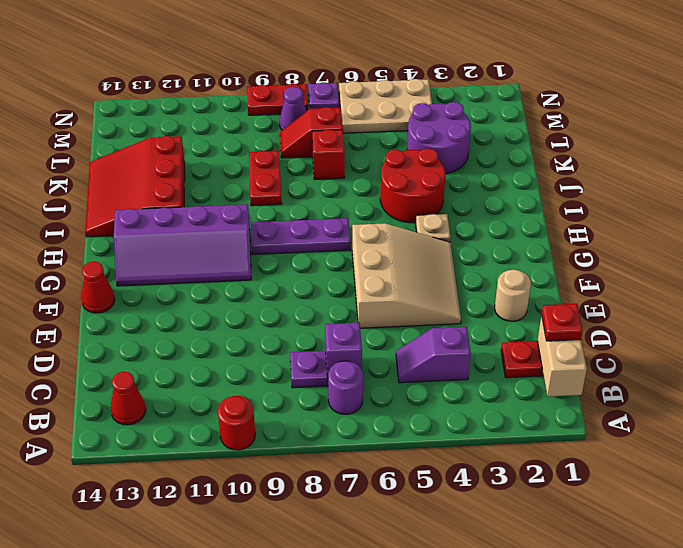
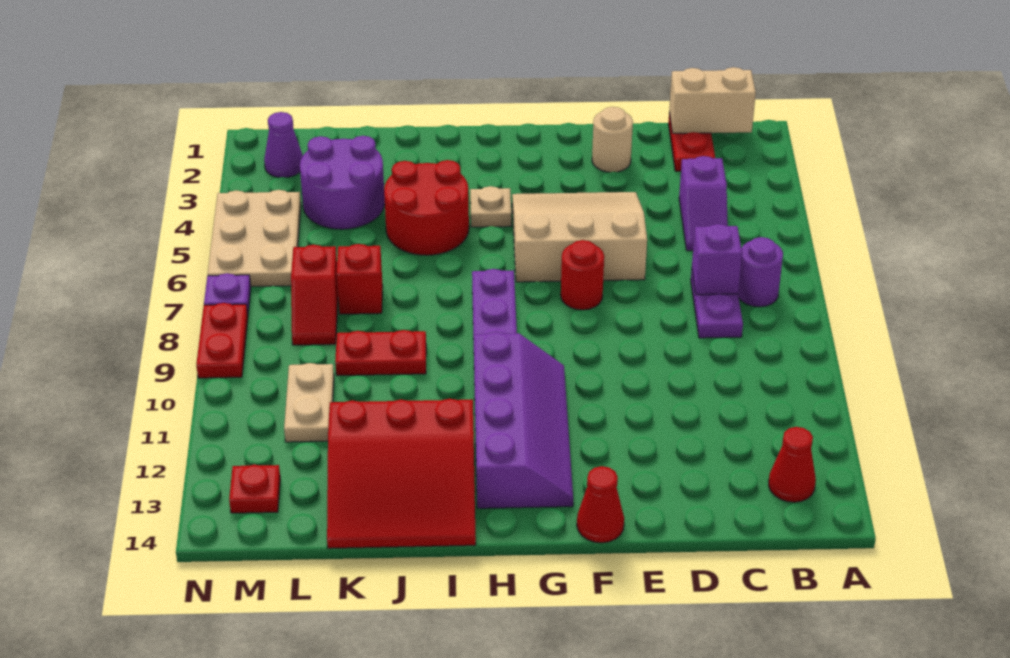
red 1x1 round brick [218,396,255,450] -> red 1x1 round brick moved to [561,240,604,310]
red 1x1 plate [541,304,583,341] -> red 1x1 plate moved to [229,465,280,513]
none -> tan 1x2 plate [284,363,334,442]
purple 1x1 cone [280,87,306,130] -> purple 1x1 cone moved to [264,112,303,177]

